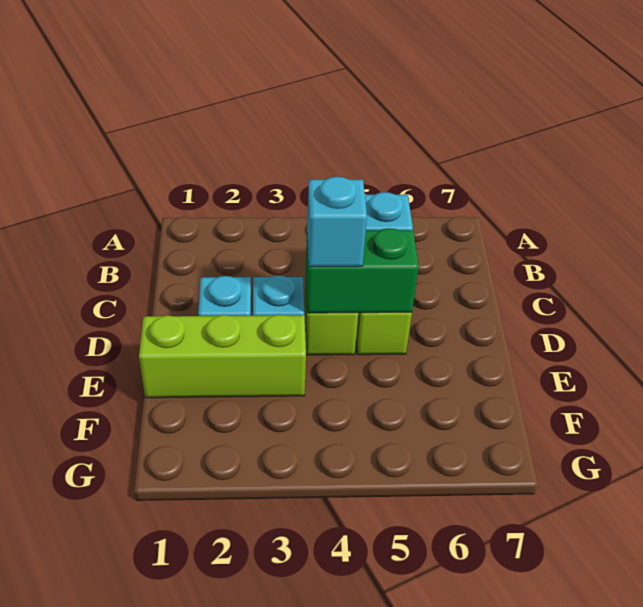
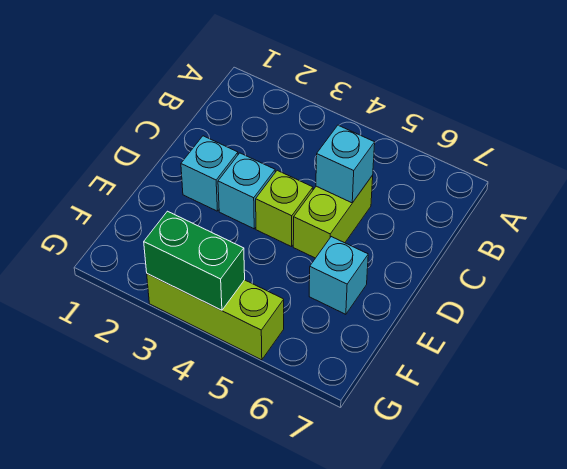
green 1x2 brick [306,228,419,313] -> green 1x2 brick moved to [144,211,245,310]
cyan 1x1 brick [307,177,367,267] -> cyan 1x1 brick moved to [309,237,368,314]
lime 1x3 brick [139,315,306,398] -> lime 1x3 brick moved to [147,274,284,360]

